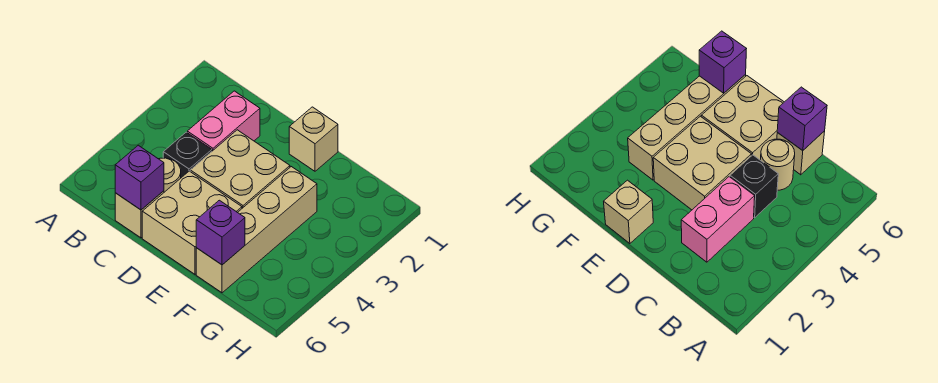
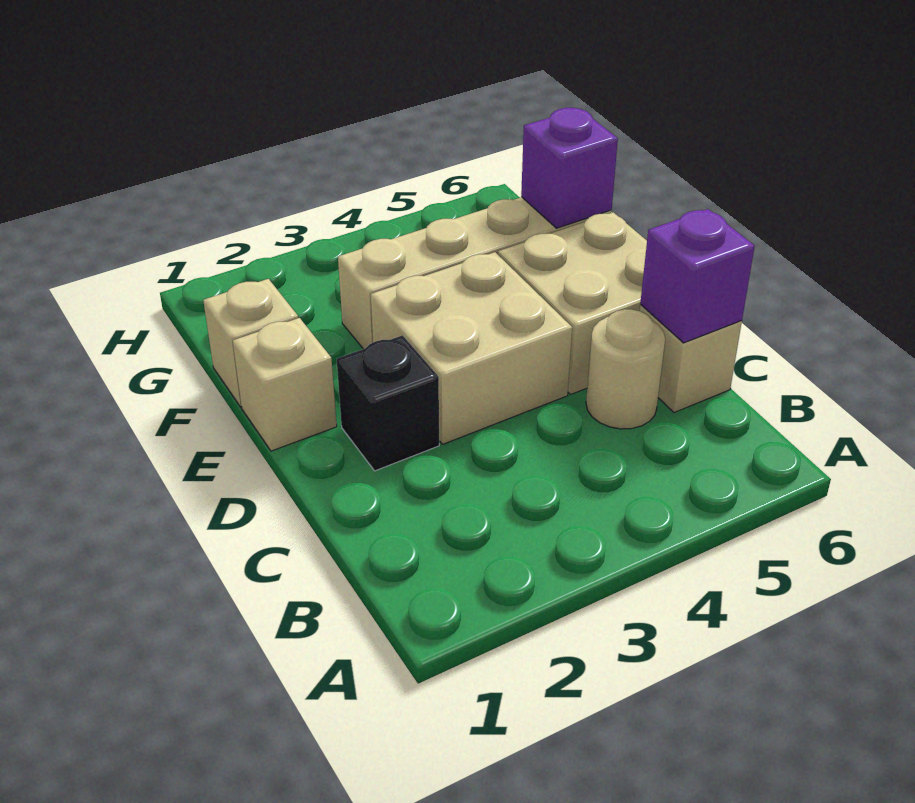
pink 1x2 brick [187,91,260,151] -> none
black 1x1 brick [163,132,212,178] -> black 1x1 brick moved to [337,335,439,471]
none -> tan 1x1 brick [203,279,298,407]

